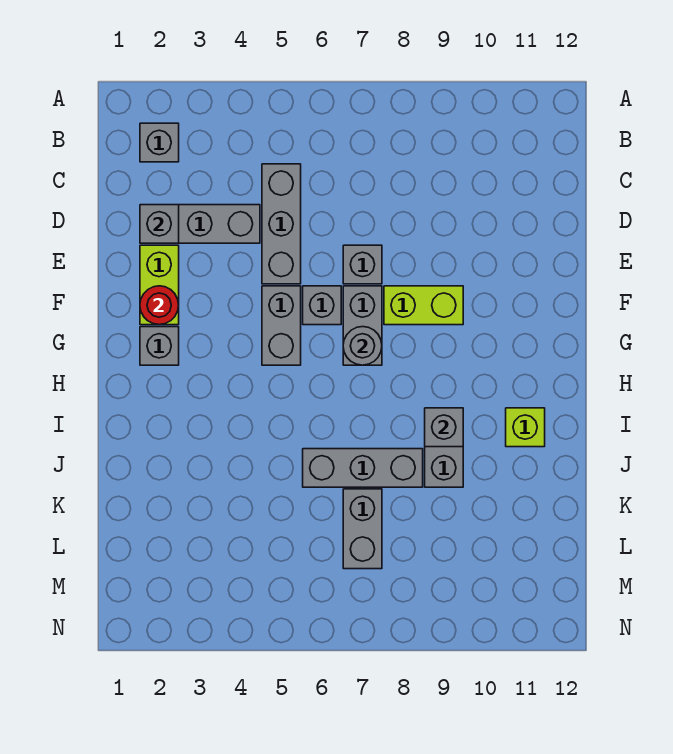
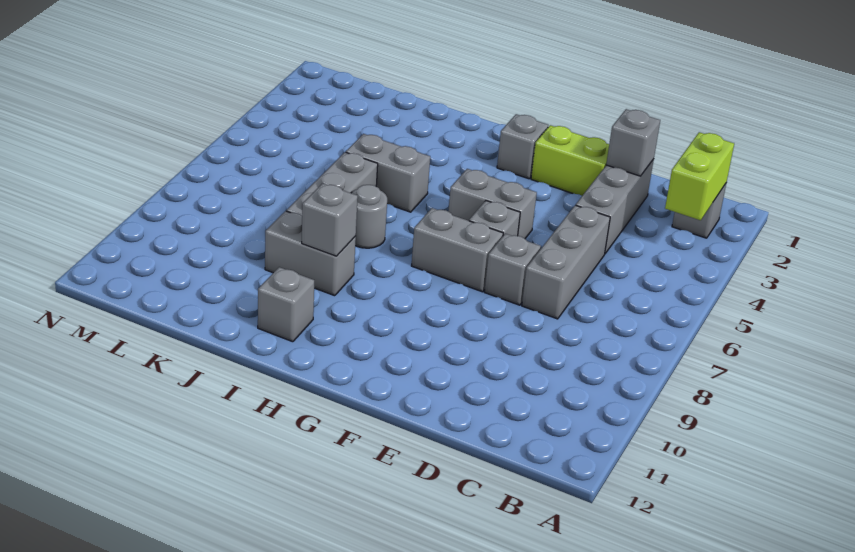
grey 1x3 brick [262,164,301,284] -> grey 1x3 brick turned to [522,205,610,319]
red 1x1 round brick [140,286,179,325] -> none
lime 1x2 brick [384,286,463,325] -> lime 1x2 brick moved to [665,132,734,220]
grey 1x1 round brick [343,327,382,365] -> grey 1x1 round brick moved to [352,185,387,248]
lime 1x1 brick [506,408,545,447] -> grey 1x1 brick [258,267,314,342]
grey 1x2 brick [343,489,382,569] -> grey 1x2 brick moved to [346,134,430,212]

